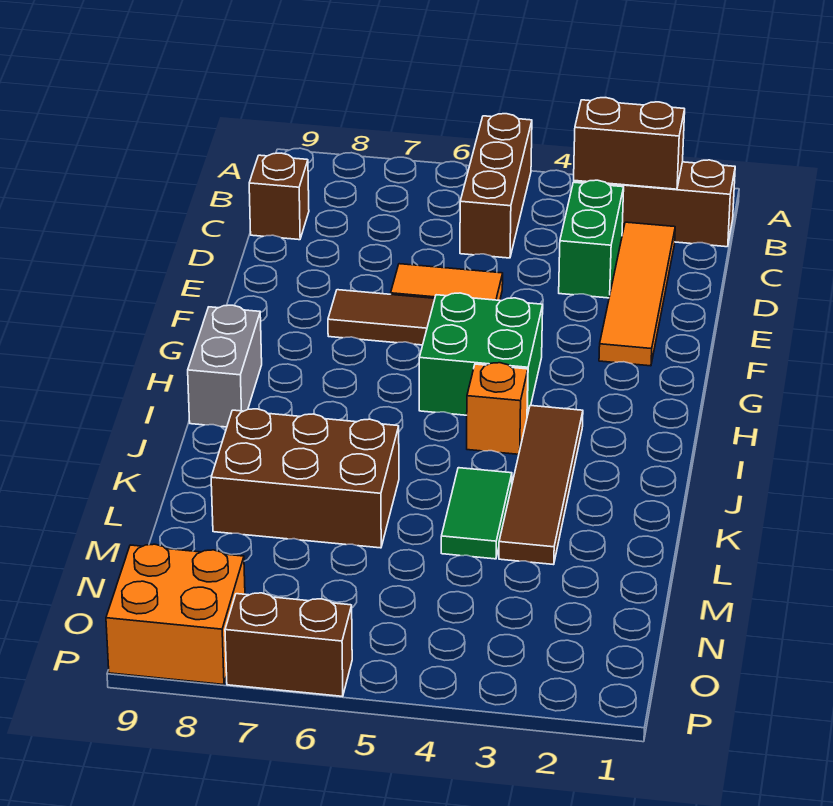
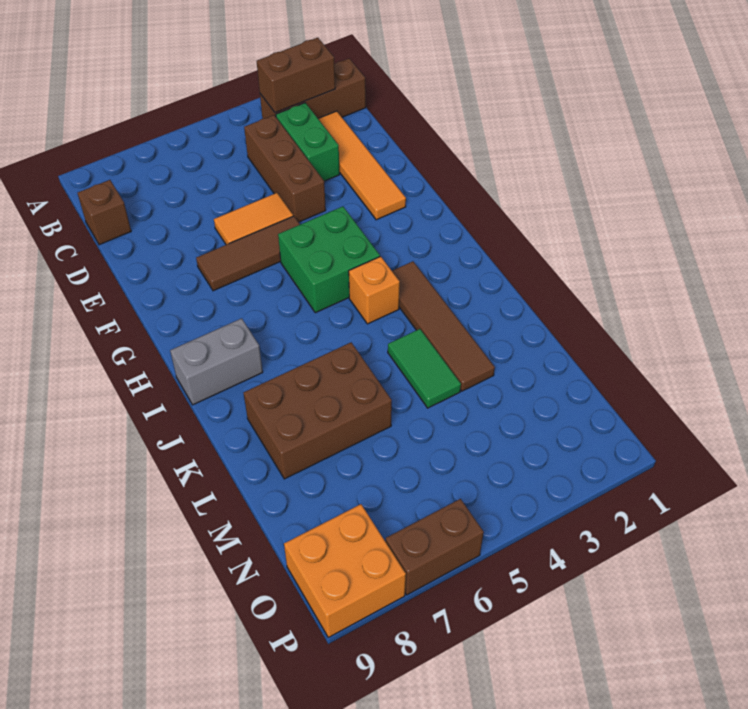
brown 1x3 brick [460,114,532,258] -> brown 1x3 brick moved to [244,115,326,222]
grey 1x2 brick [188,305,262,427] -> grey 1x2 brick turned to [170,318,263,405]

